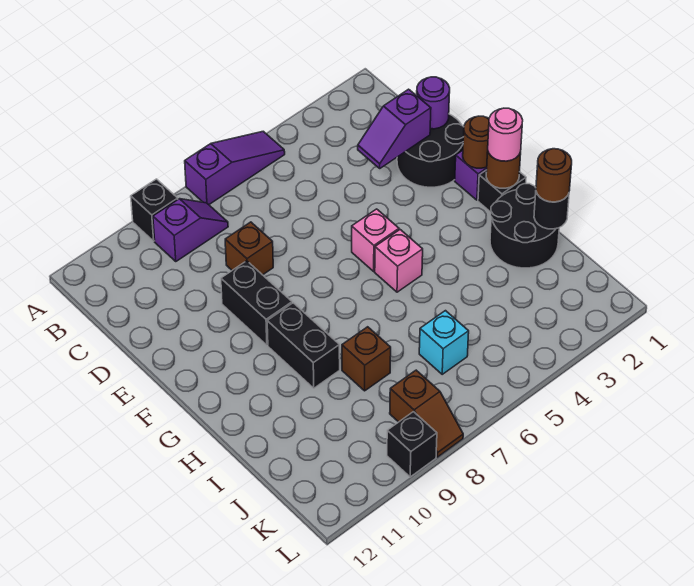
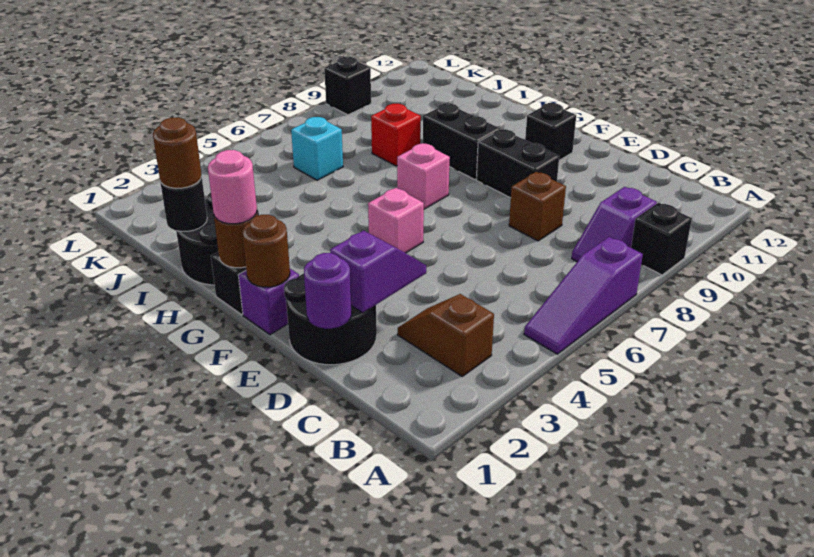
none -> black 1x1 brick [525,103,576,160]
pink 1x1 brick [375,230,423,292] -> pink 1x1 brick moved to [397,144,450,209]
brown 1x1 brick [342,327,391,391] -> red 1x1 brick [371,104,421,166]
brown 1x2 slope [390,370,463,457] -> brown 1x2 slope moved to [398,294,494,376]

